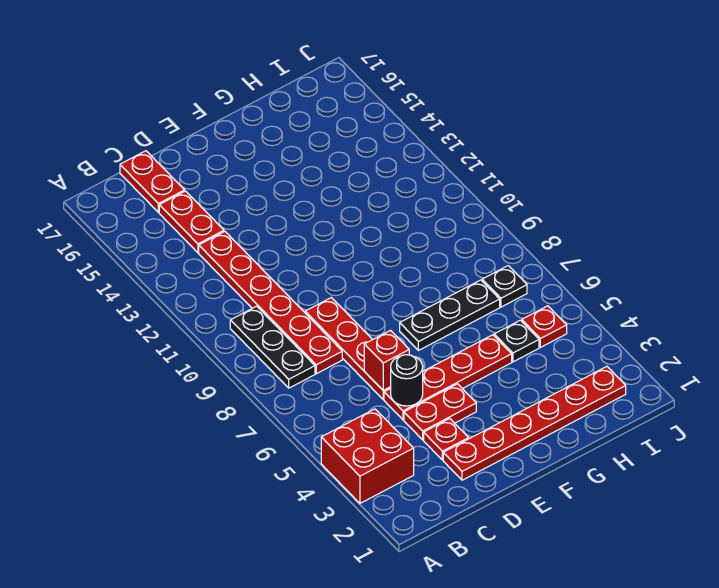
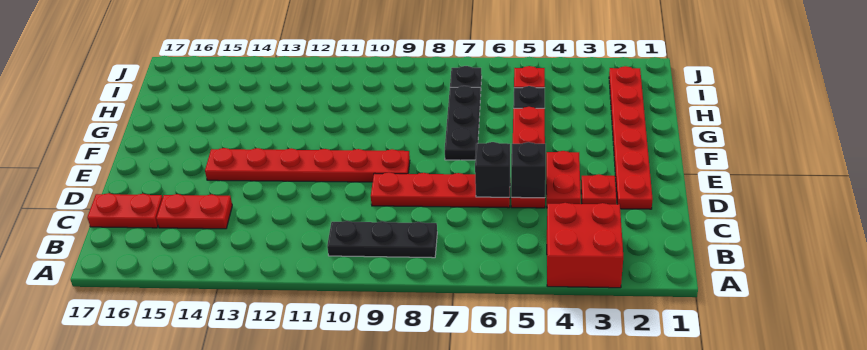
red 1x6 plate [199,231,342,374] -> red 1x6 plate moved to [205,148,410,182]
black 1x1 round brick [391,355,423,406] -> black 1x1 brick [511,142,546,198]
red 1x1 brick [364,330,409,390] -> black 1x1 brick [475,142,510,197]

